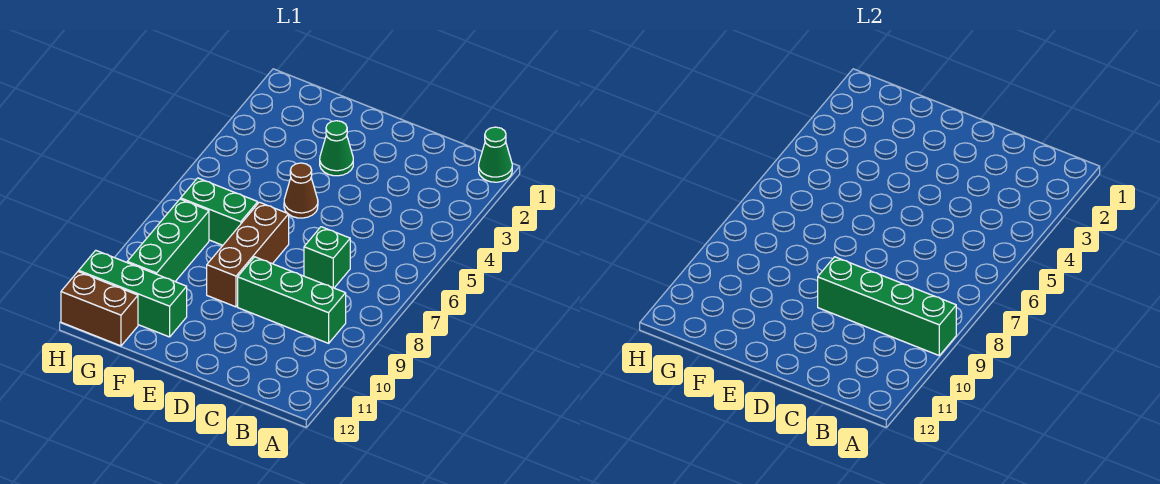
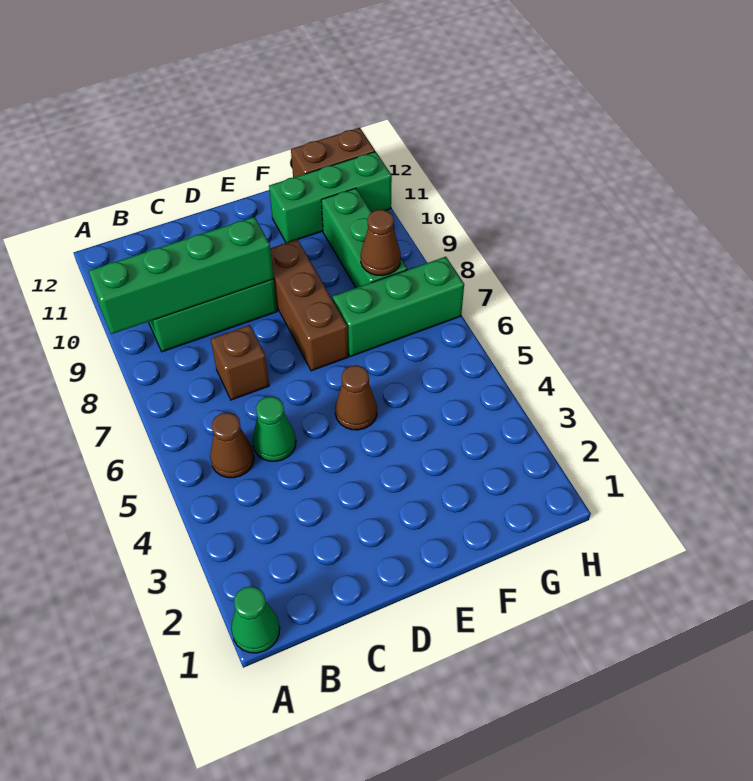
none -> brown 1x1 cone [210,413,254,478]
green 1x1 brick [304,227,350,288] -> brown 1x1 brick [211,325,269,400]
green 1x1 cone [320,121,353,176] -> green 1x1 cone moved to [253,397,296,461]
green 1x2 brick [181,178,258,245] -> green 1x3 brick [333,257,464,357]
none -> brown 1x1 cone [361,210,401,276]

